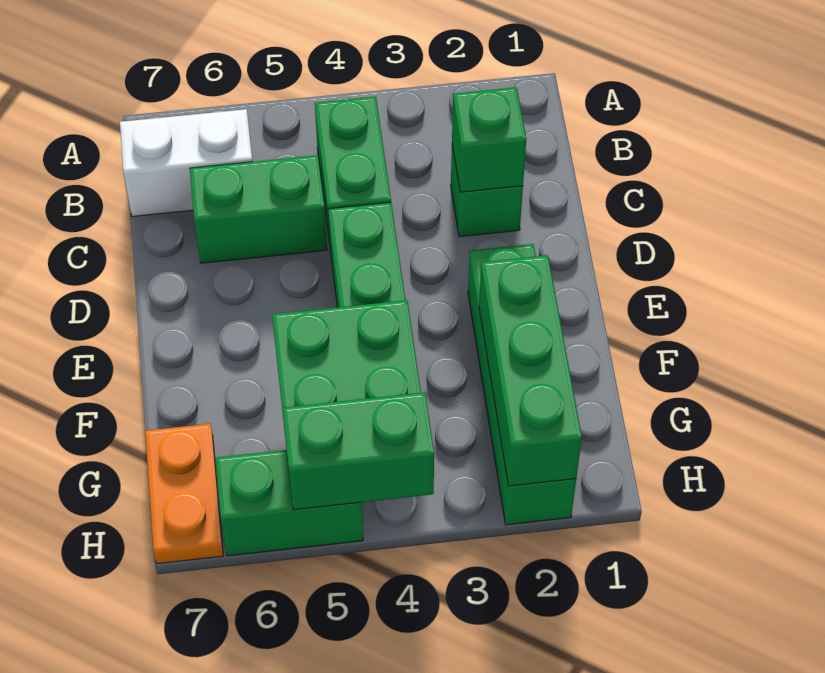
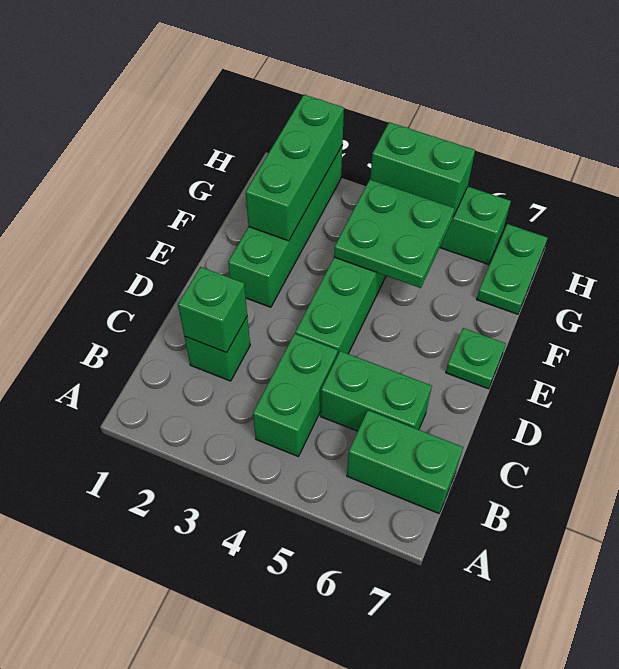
white 1x2 brick [120,109,252,216] -> green 1x2 brick [347,410,463,513]
none -> green 1x1 plate [446,328,506,389]
orange 1x2 plate [145,424,223,564] -> green 1x2 plate [477,224,547,314]

